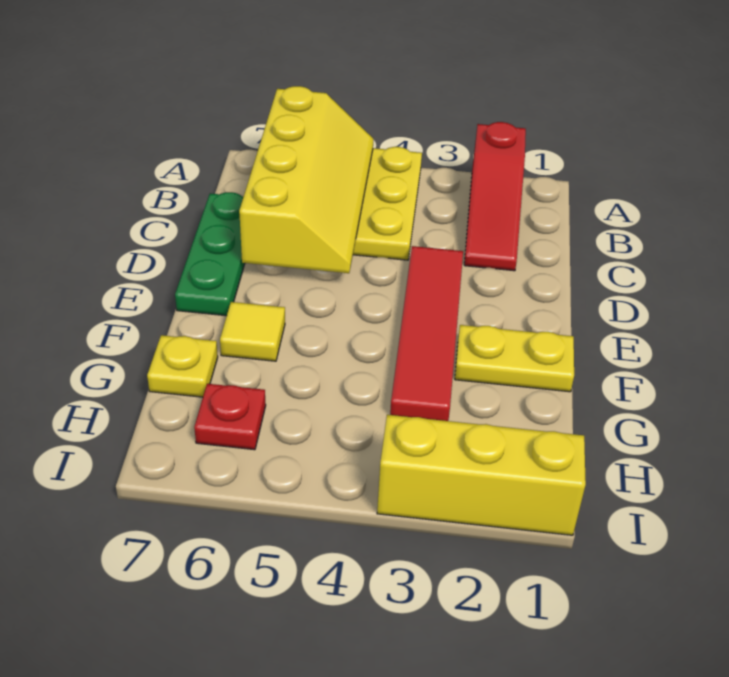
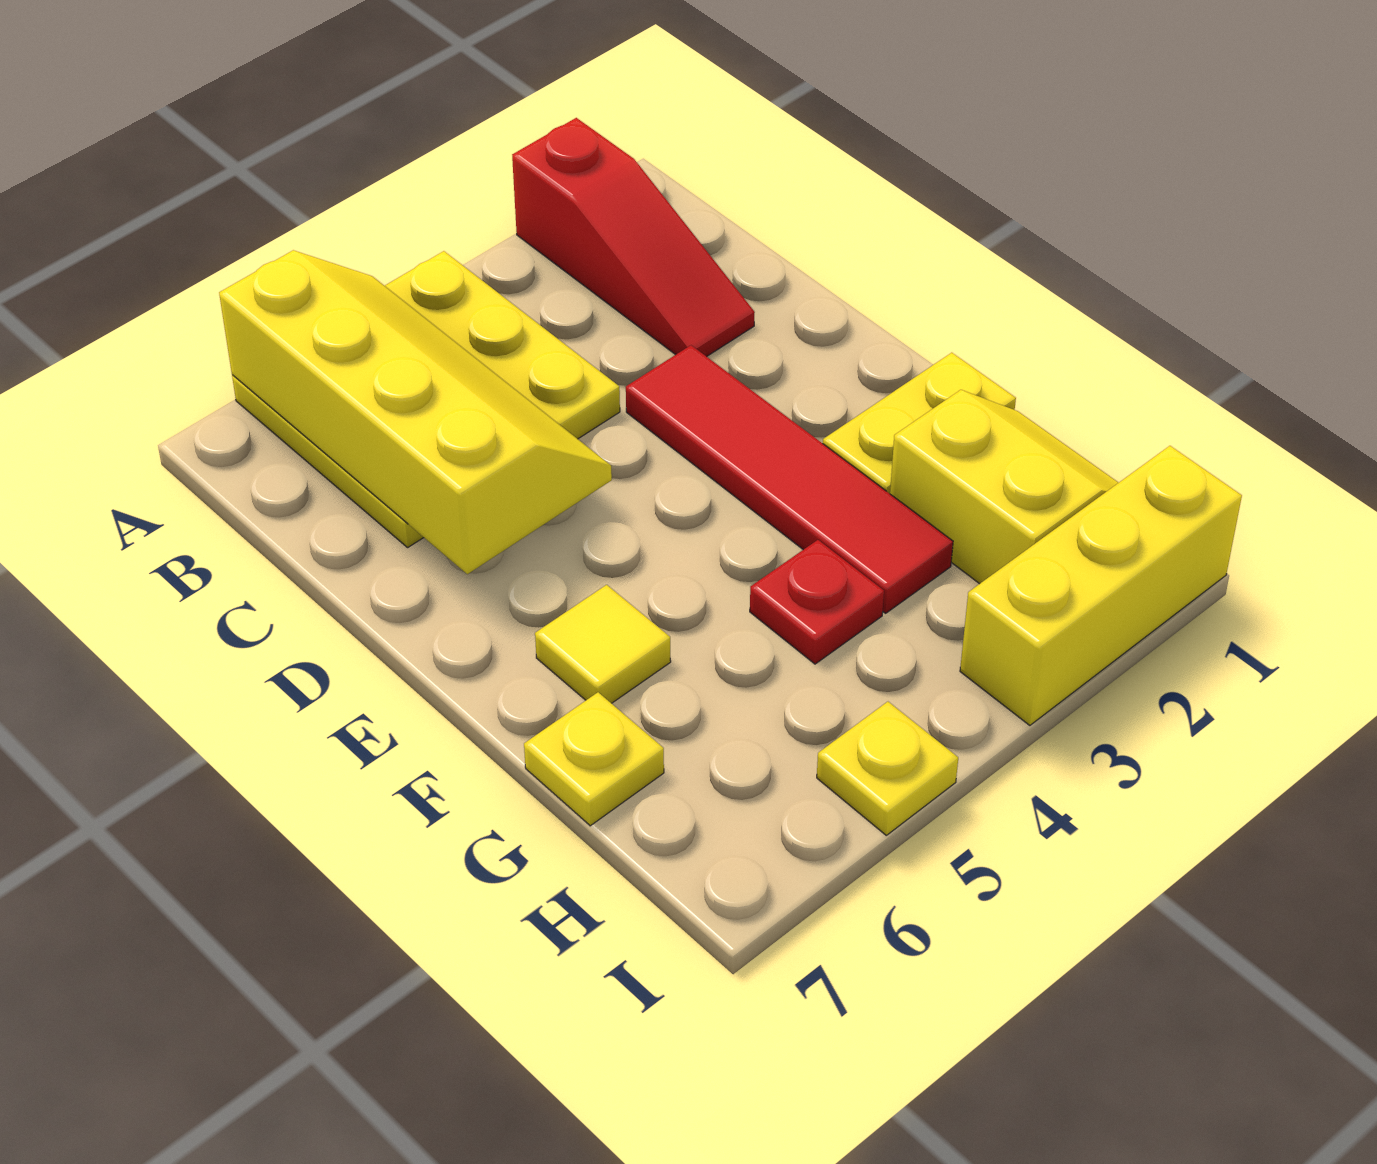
green 1x3 plate [175,192,245,316] -> none
none -> yellow 2x2 slope [890,390,1119,584]
red 1x1 plate [194,384,266,450] -> red 1x1 plate moved to [750,540,884,664]
none -> yellow 1x1 plate [817,702,958,835]

